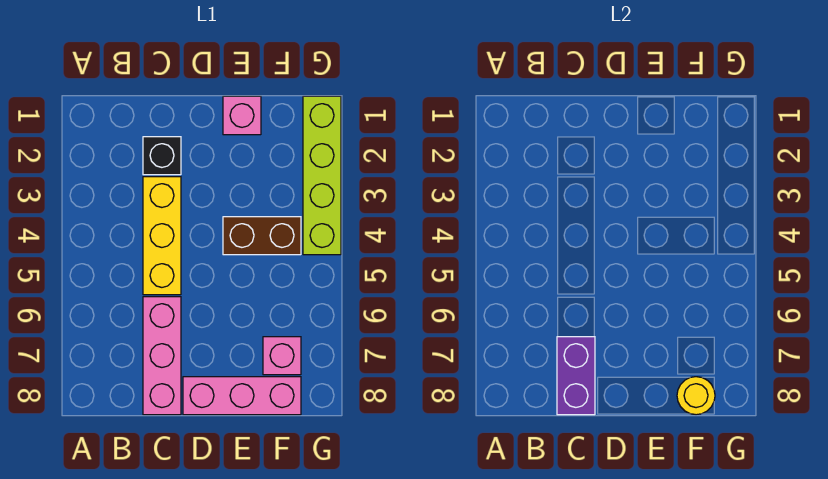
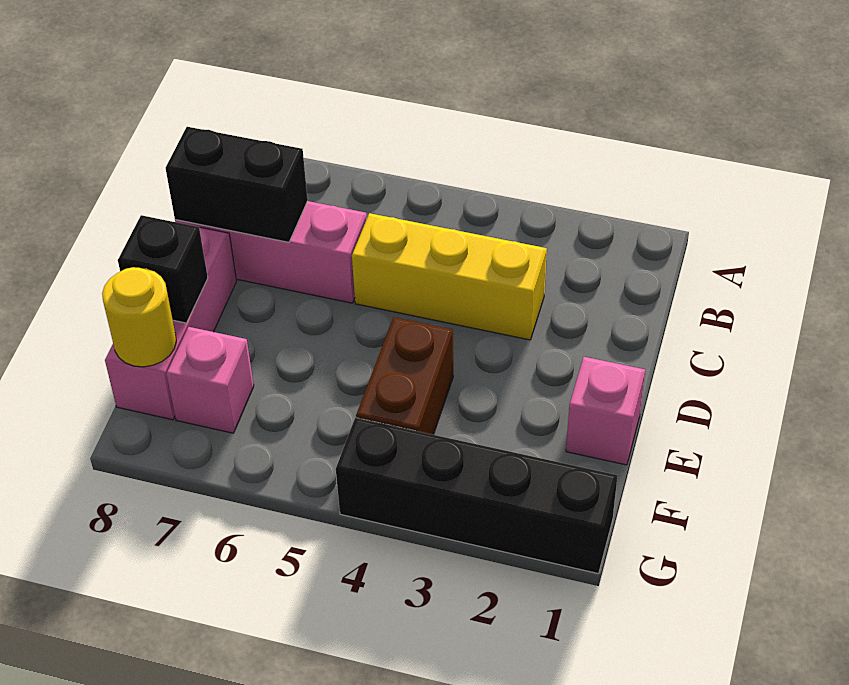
black 1x1 brick [143,137,181,175] -> black 1x1 brick moved to [118,215,208,323]
purple 1x2 brick [557,337,595,415] -> black 1x2 brick [166,127,308,242]
lime 1x4 brick [303,96,341,255] -> black 1x4 brick [336,418,618,574]

